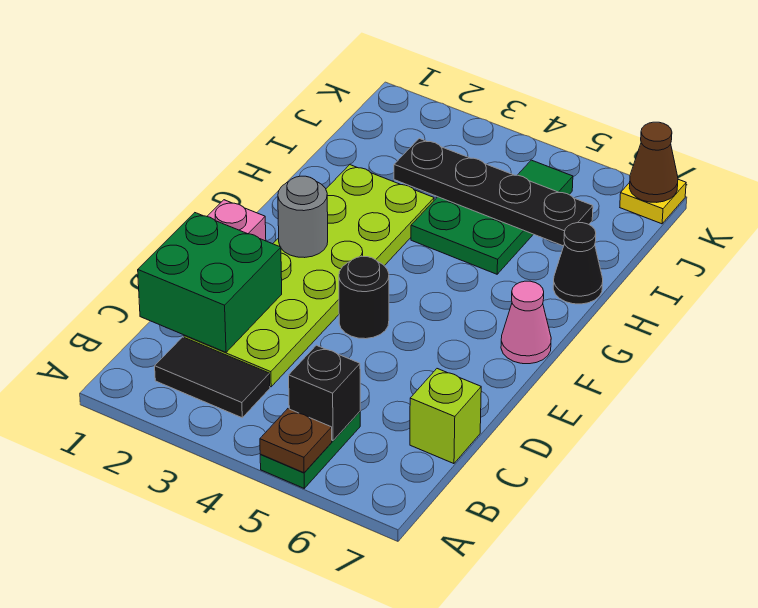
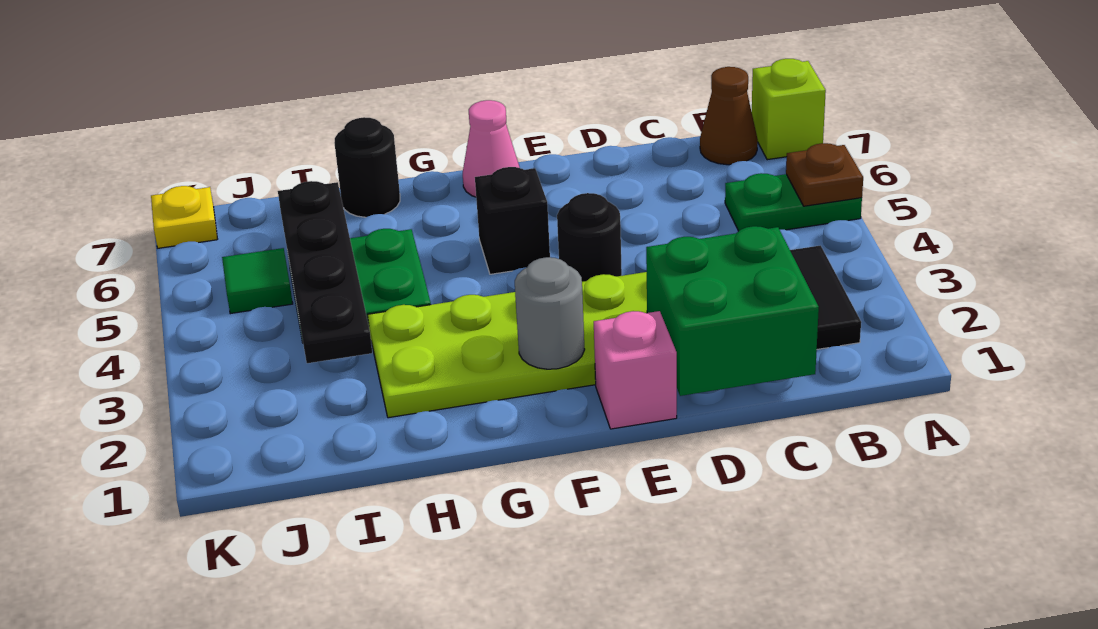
black 1x1 brick [289,345,360,441] -> black 1x1 brick moved to [475,167,550,274]
lime 1x1 brick [410,369,481,464] -> lime 1x1 brick moved to [752,59,826,160]
black 1x1 cone [553,223,603,304] -> black 1x1 round brick [334,117,400,217]
brown 1x1 cone [629,122,678,202] -> brown 1x1 cone moved to [700,67,758,165]

